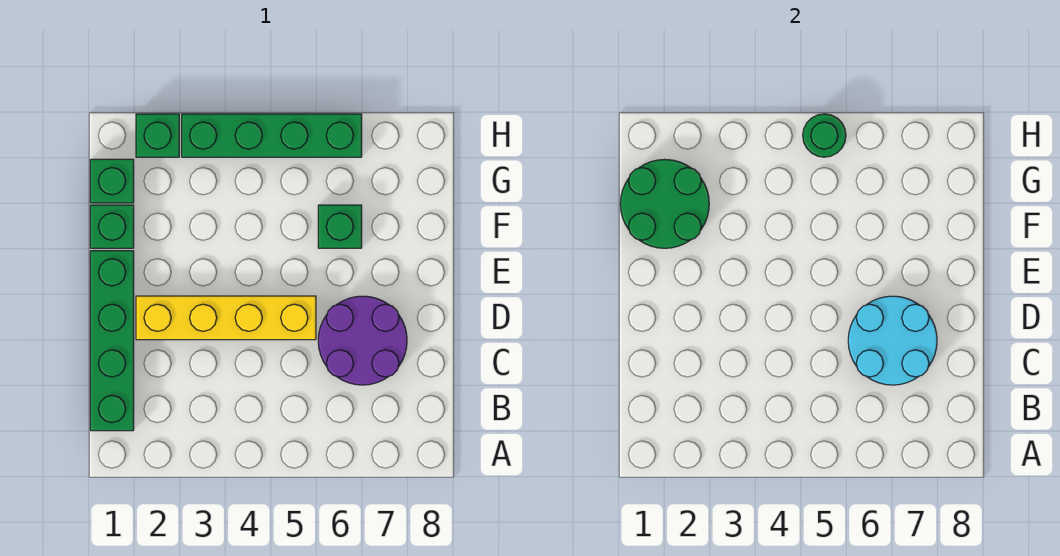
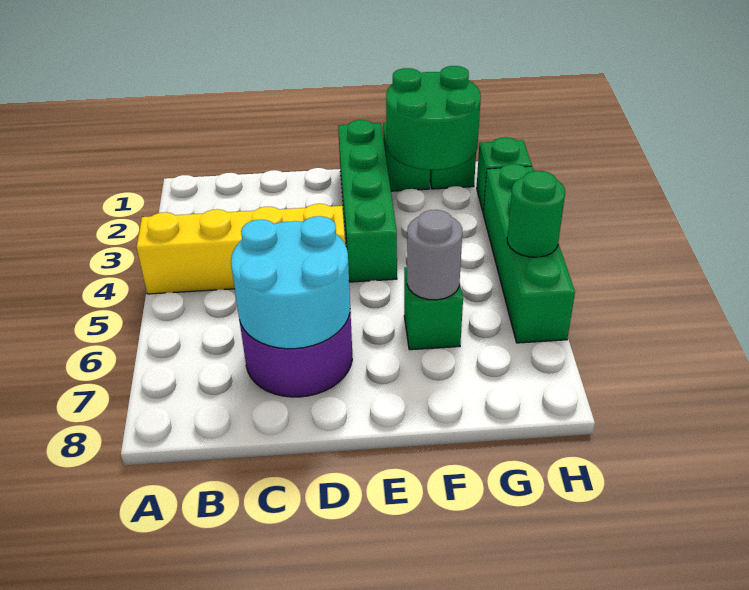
green 1x4 brick [90,251,134,431] -> green 1x4 brick turned to [338,120,397,282]
yellow 1x4 brick [136,296,316,340] -> yellow 1x4 brick turned to [137,204,345,294]
none -> grey 1x1 round brick [407,210,462,300]

